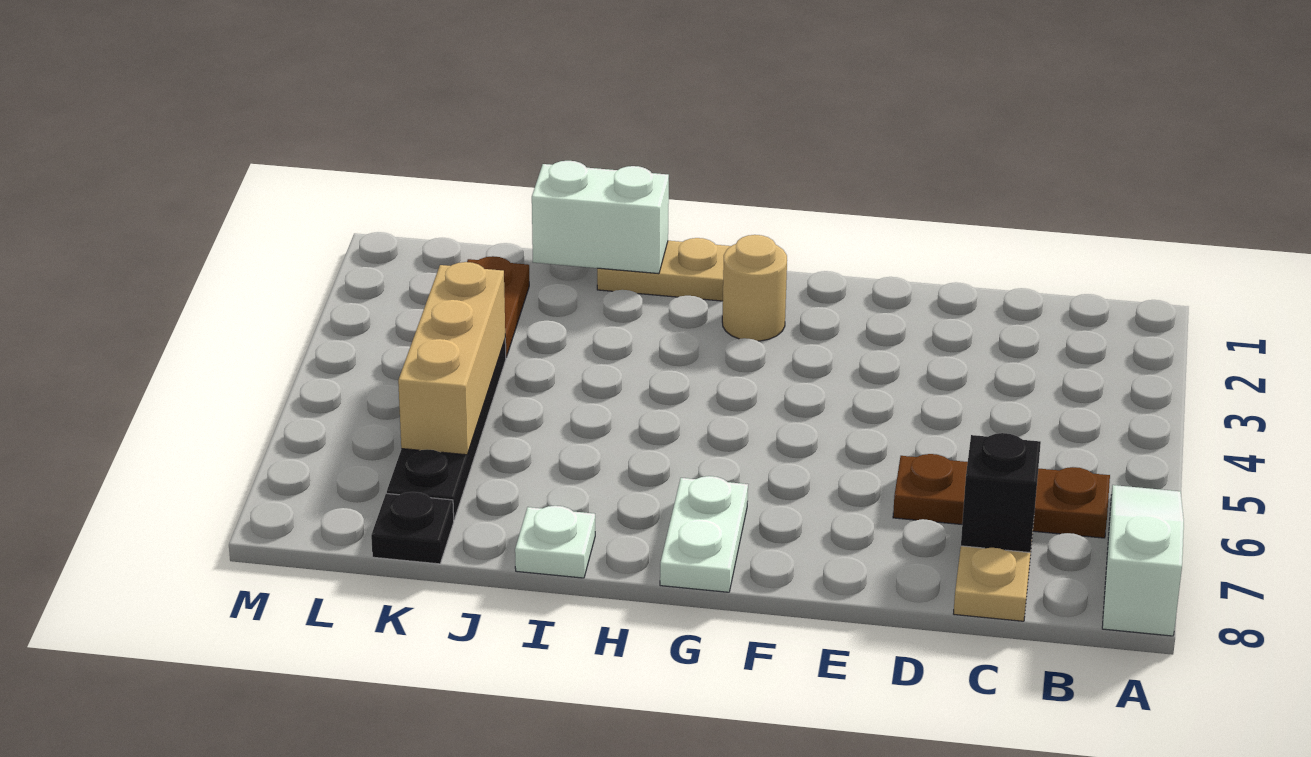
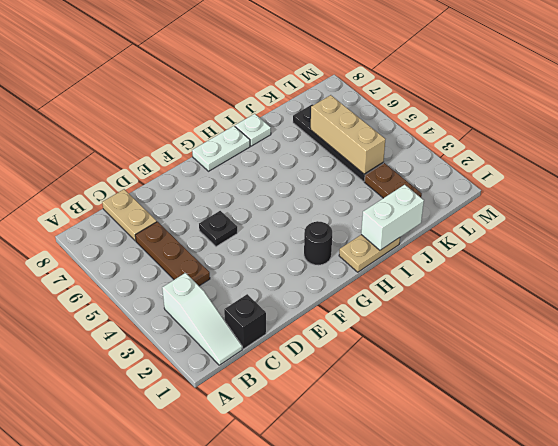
white 1x3 slope [1102,485,1184,636] -> white 1x3 slope moved to [162,273,242,365]
brown 1x3 plate [893,454,1110,538] -> brown 1x3 plate turned to [135,222,210,286]
black 1x1 brick [961,433,1041,553] -> black 1x1 brick moved to [224,294,266,349]
tan 1x1 round brick [722,235,787,341] -> black 1x1 round brick [304,221,332,265]
white 1x2 plate [660,476,748,592] -> white 1x2 plate turned to [192,126,250,171]
black 1x1 plate [371,492,454,564] -> black 1x1 plate moved to [199,211,237,247]

